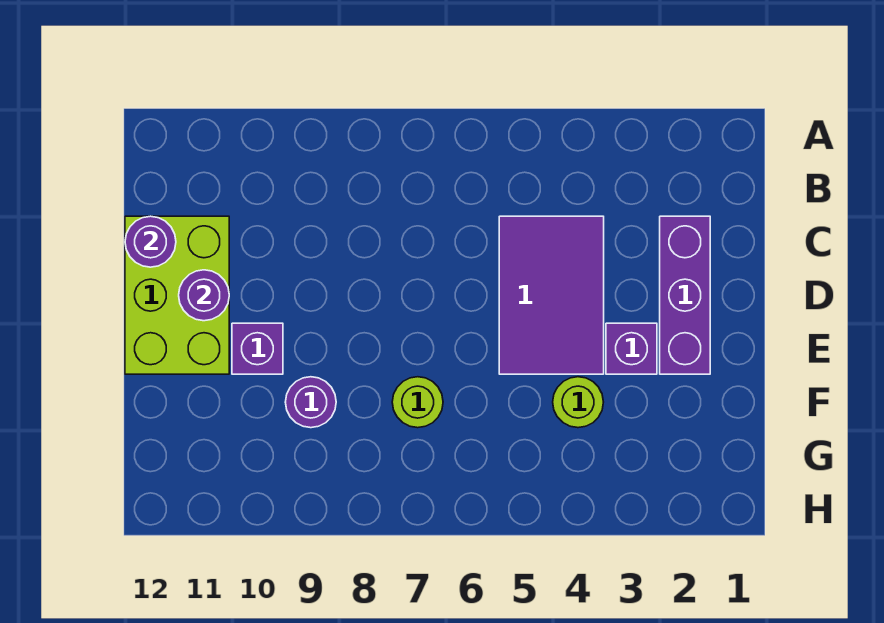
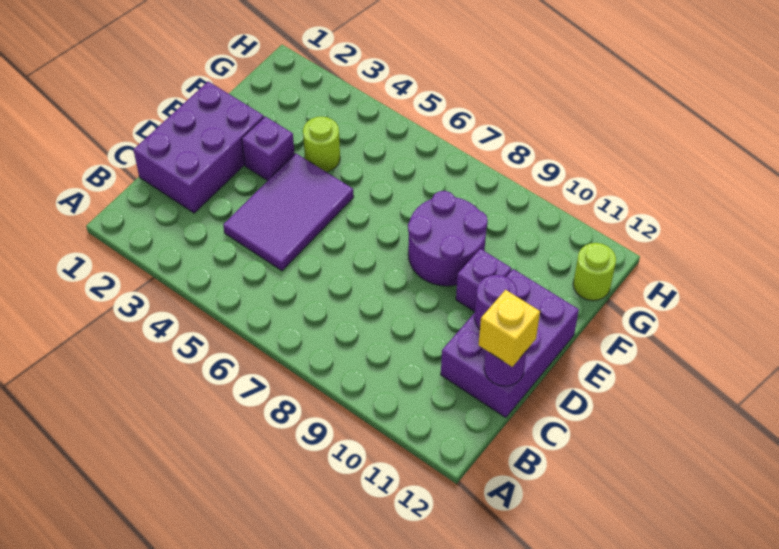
purple 1x3 brick [660,216,710,374] -> purple 2x3 brick [133,81,264,213]
lime 2x3 brick [125,216,229,374] -> purple 2x3 brick [441,269,579,418]
none -> yellow 1x1 brick [479,290,540,367]
lime 1x1 round brick [392,377,443,428] -> lime 1x1 round brick moved to [573,243,616,301]
purple 1x1 round brick [285,377,336,428] -> purple 2x2 round brick [408,191,488,286]

